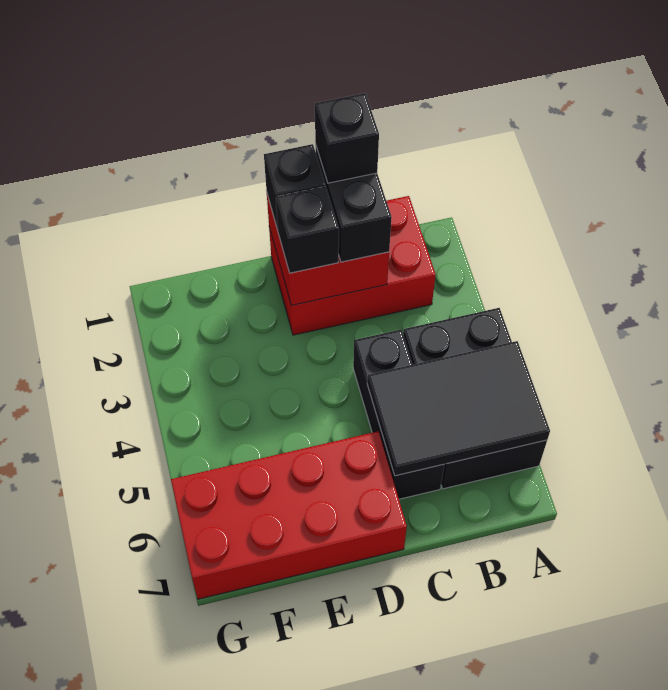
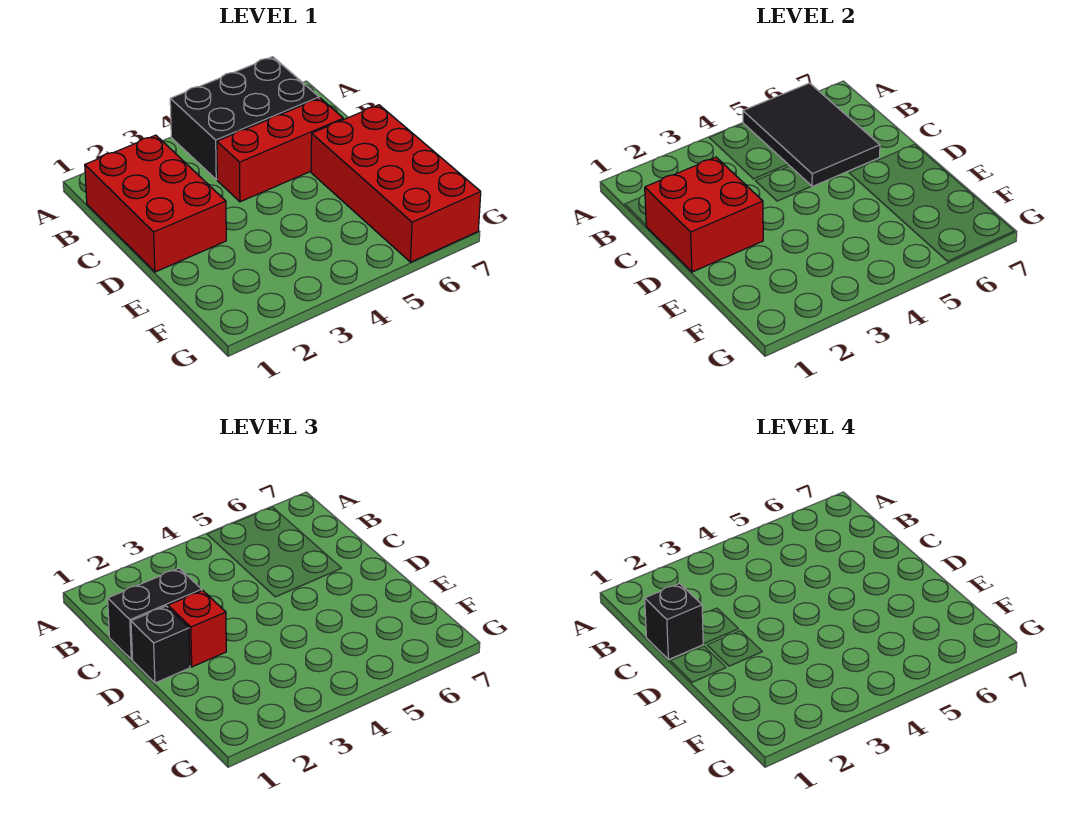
black 1x3 brick [353,330,444,499] -> red 1x3 brick [217,98,343,202]
black 1x1 brick [276,186,339,273] -> red 1x1 brick [168,591,226,667]

